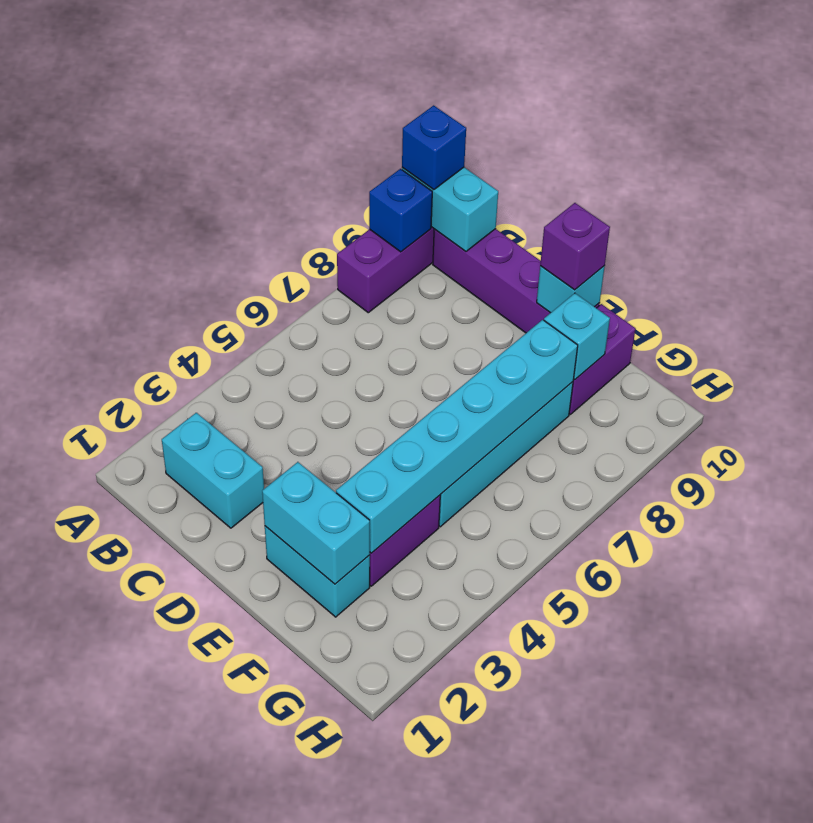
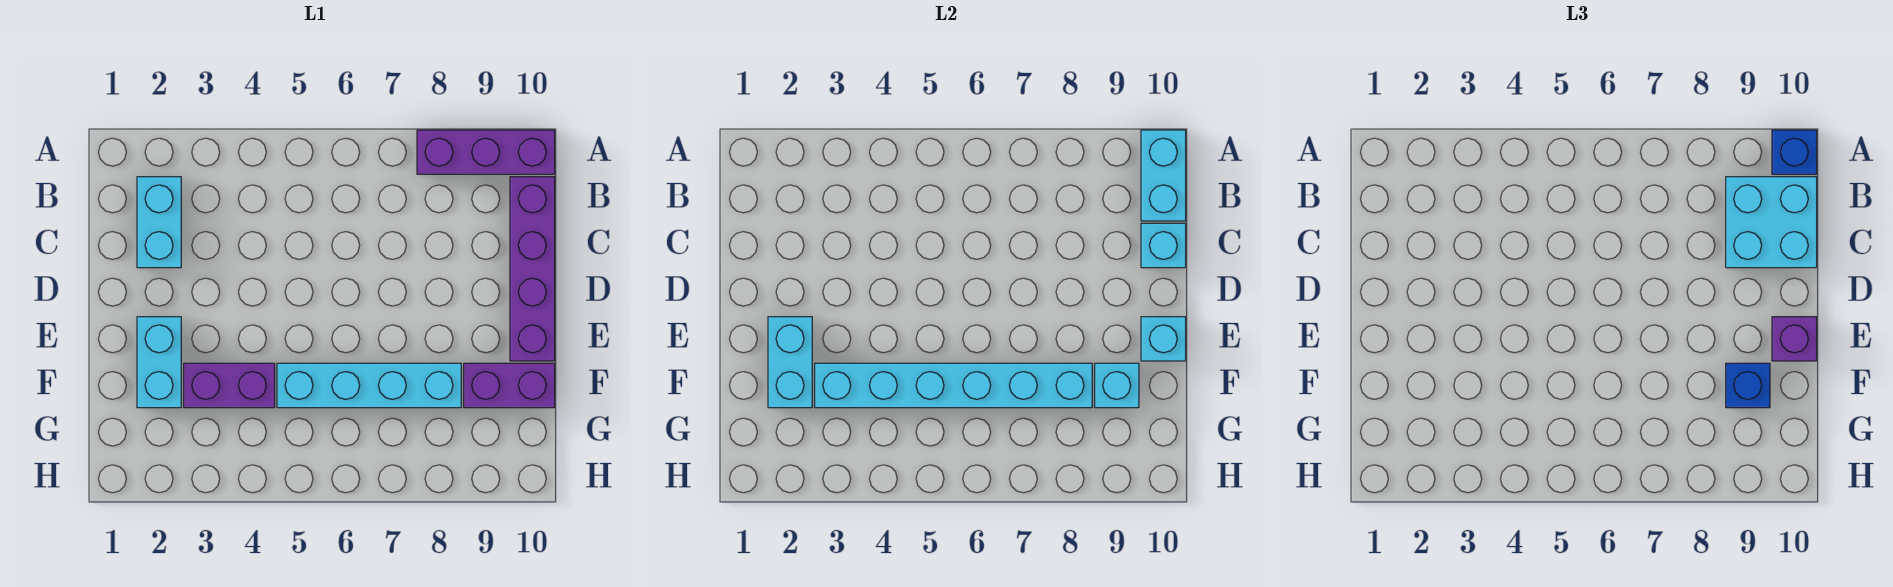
blue 1x1 brick [369,169,432,252] -> blue 1x1 brick moved to [1726,363,1770,408]
none -> cyan 2x2 brick [1726,177,1817,268]
none -> cyan 1x1 brick [1141,223,1186,268]

